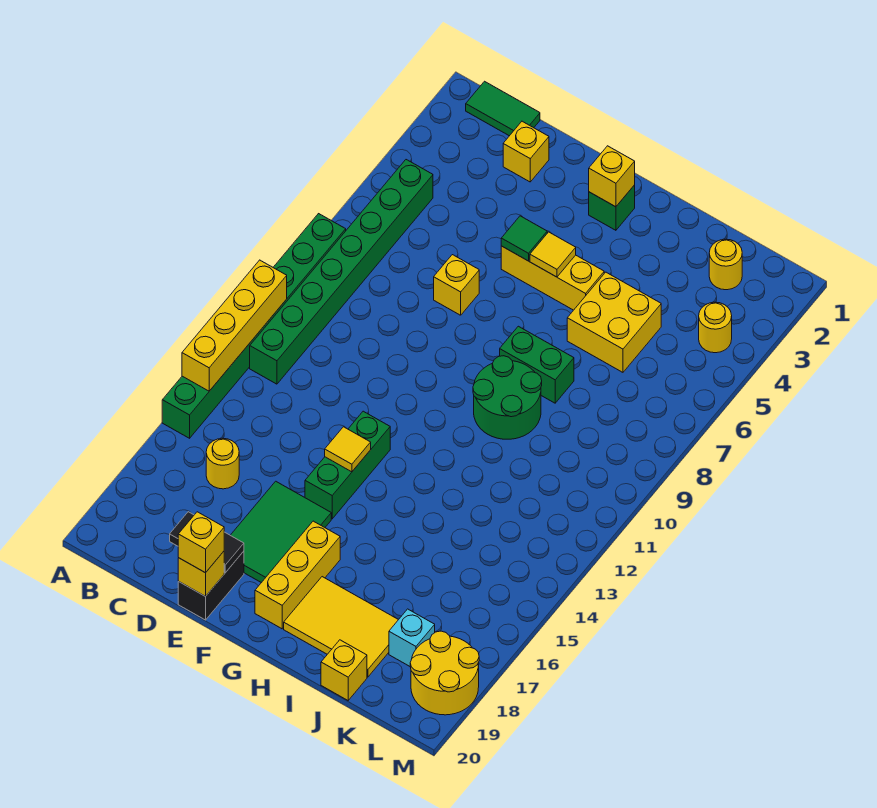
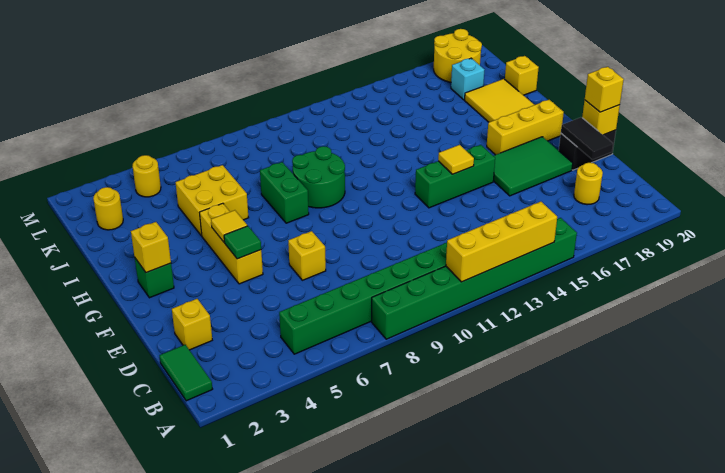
yellow 1x1 round brick [206,438,239,489] -> yellow 1x1 round brick moved to [574,163,603,205]

